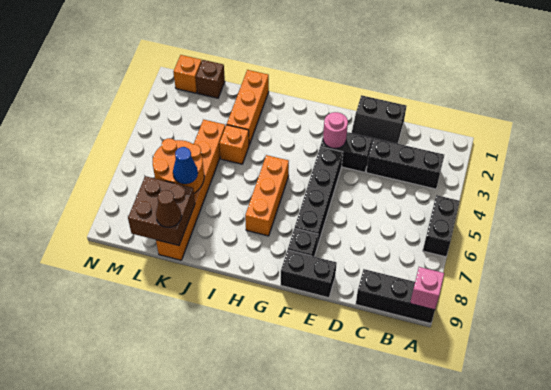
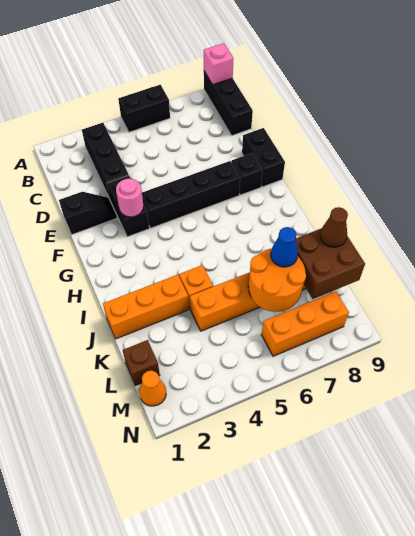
black 2x2 slope [352,95,406,144] -> black 1x2 slope [59,192,117,235]
orange 1x3 brick [245,155,289,236] -> orange 1x3 brick moved to [262,291,349,356]
orange 1x1 brick [173,55,202,93] -> orange 1x1 cone [139,371,166,406]

